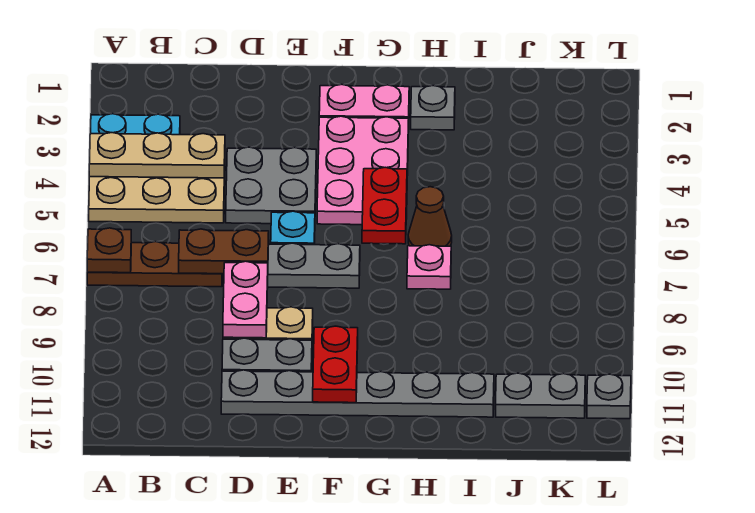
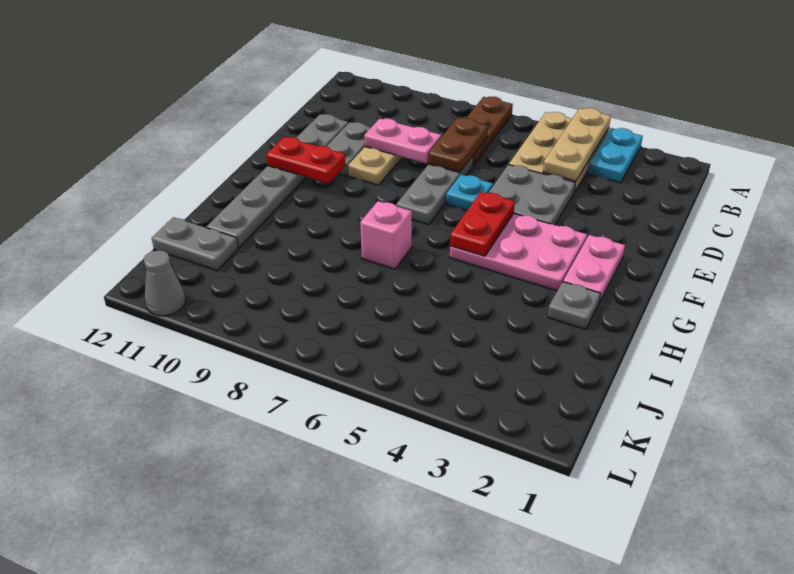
brown 1x1 plate [87,228,131,273] -> none
red 1x2 plate [362,167,407,244] -> red 1x2 plate turned to [450,192,515,256]
brown 1x1 cone [408,187,452,246] -> none
pink 1x1 plate [407,245,451,289] -> pink 1x1 brick [360,201,412,269]
grey 1x2 plate [496,373,585,418] -> grey 1x2 plate turned to [152,217,238,271]
grey 1x1 plate [587,374,631,419] -> grey 1x1 cone [144,250,186,316]

